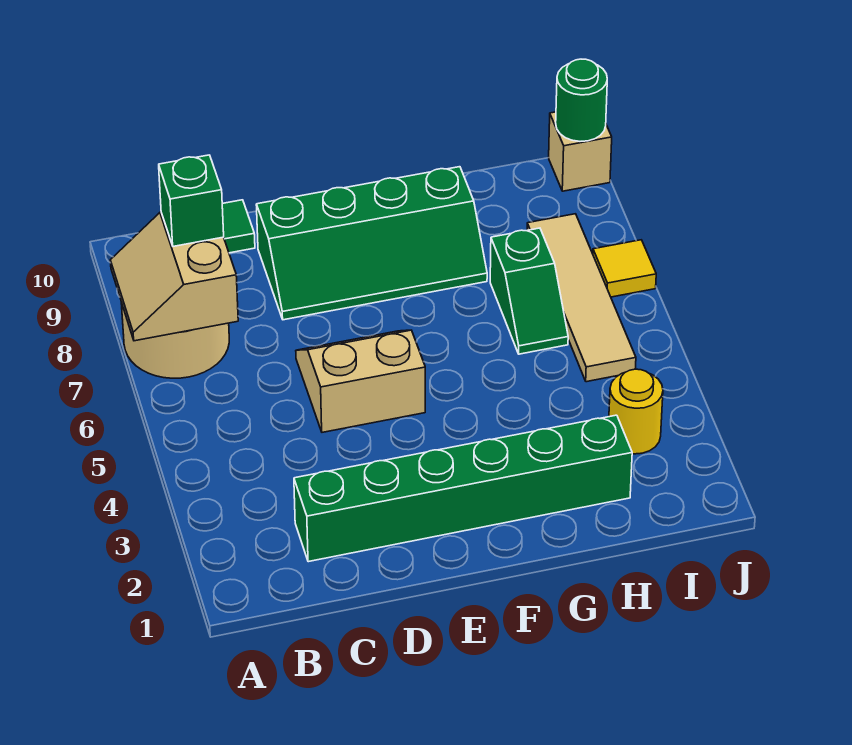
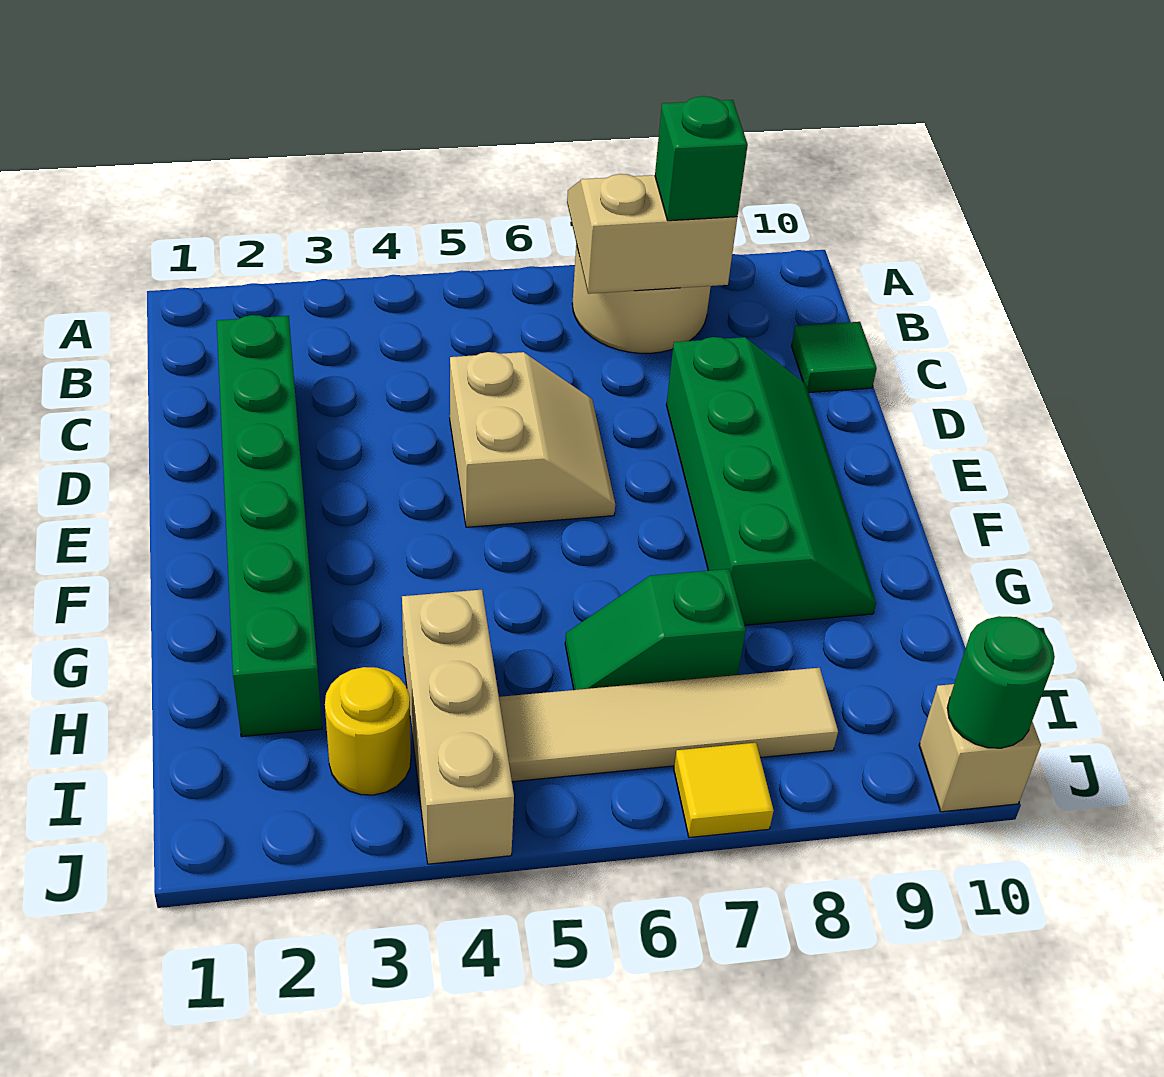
green 2x4 slope [256,167,487,320] -> green 2x4 slope turned to [666,337,876,625]
none -> tan 1x3 brick [402,590,514,864]

